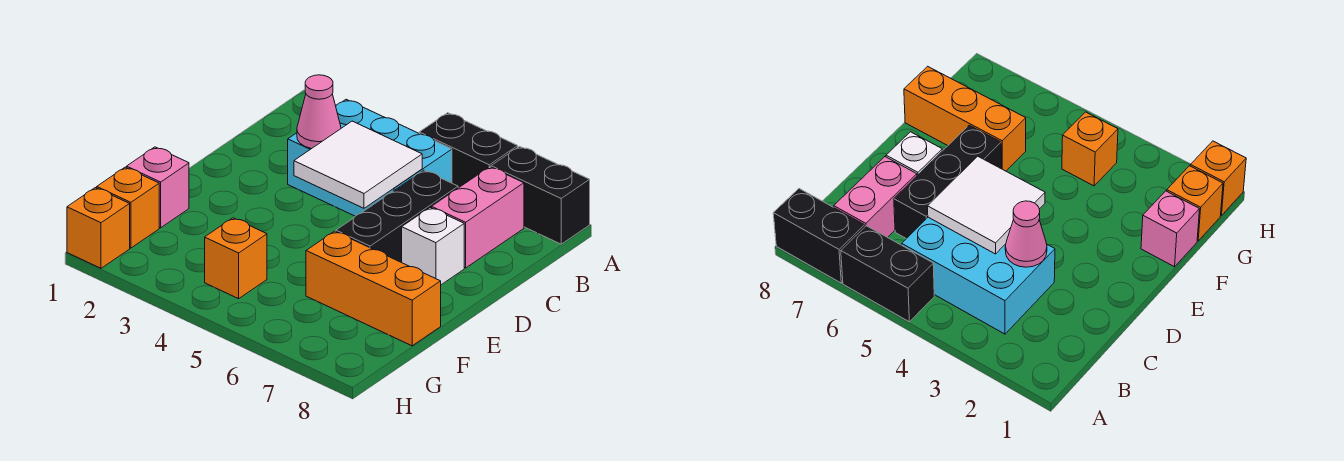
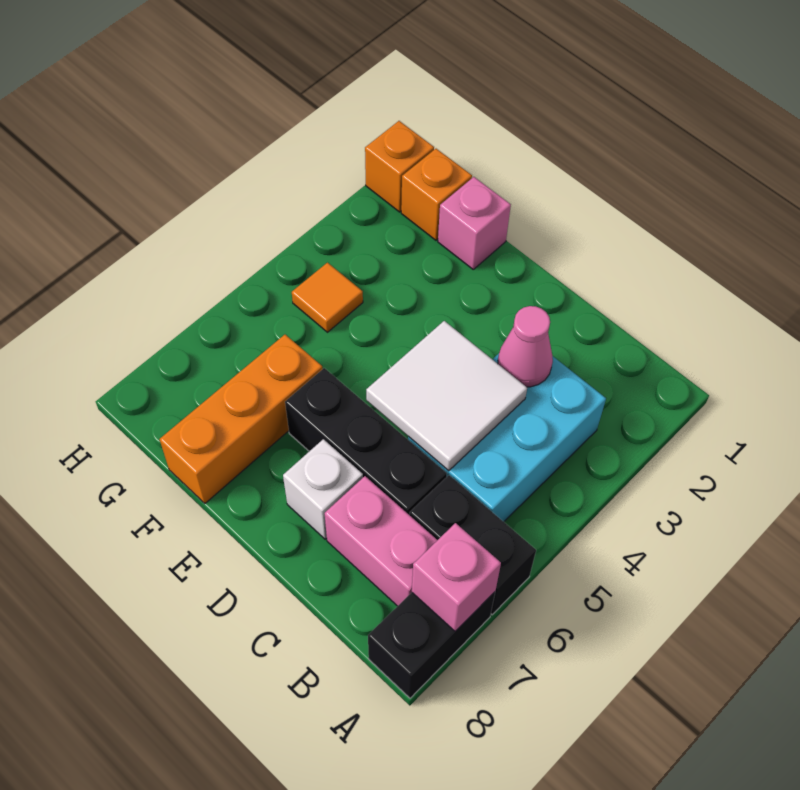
black 1x2 brick [419,113,518,188] -> black 1x2 brick turned to [410,475,536,615]
none -> pink 1x1 brick [412,523,501,631]
orange 1x1 brick [205,218,267,299] -> orange 1x1 tile [292,263,363,332]

